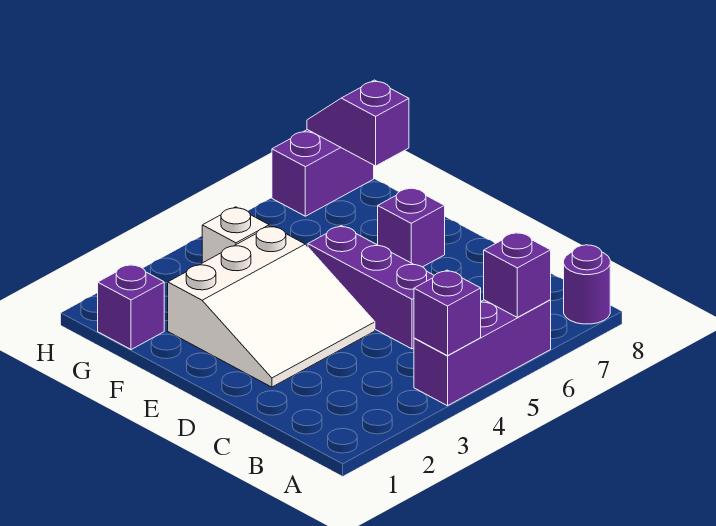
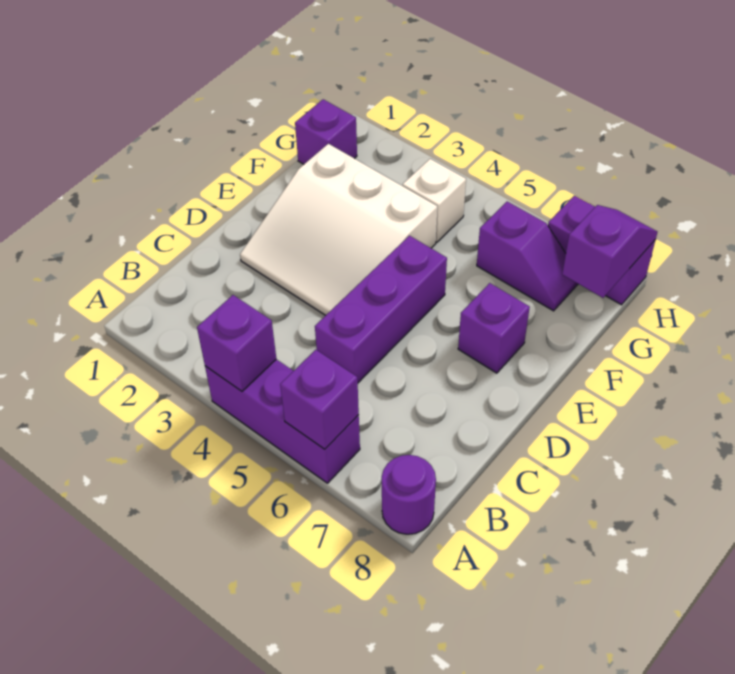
none -> purple 1x2 slope [477,202,578,311]

